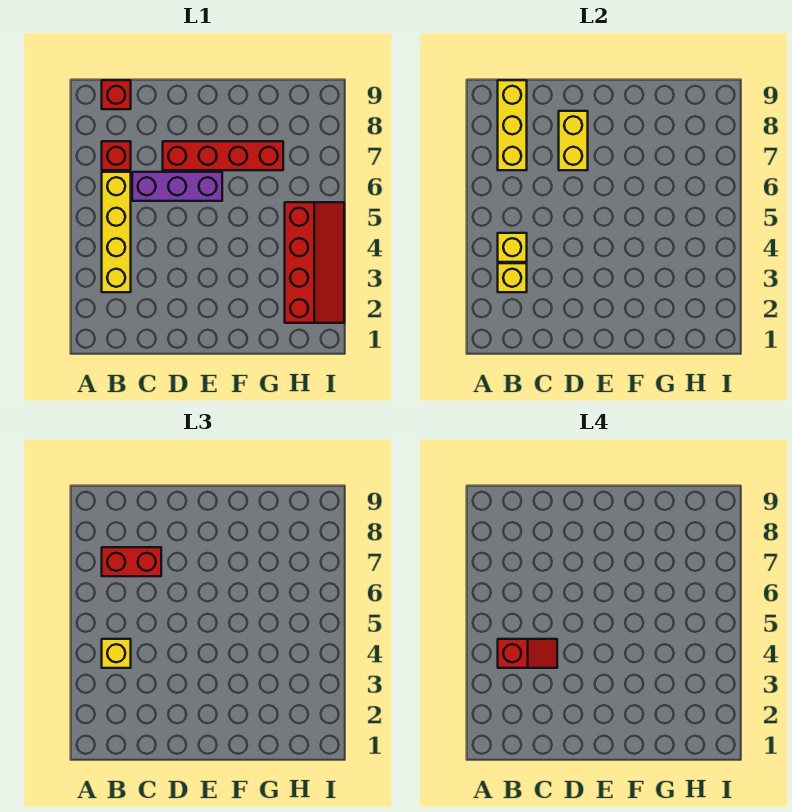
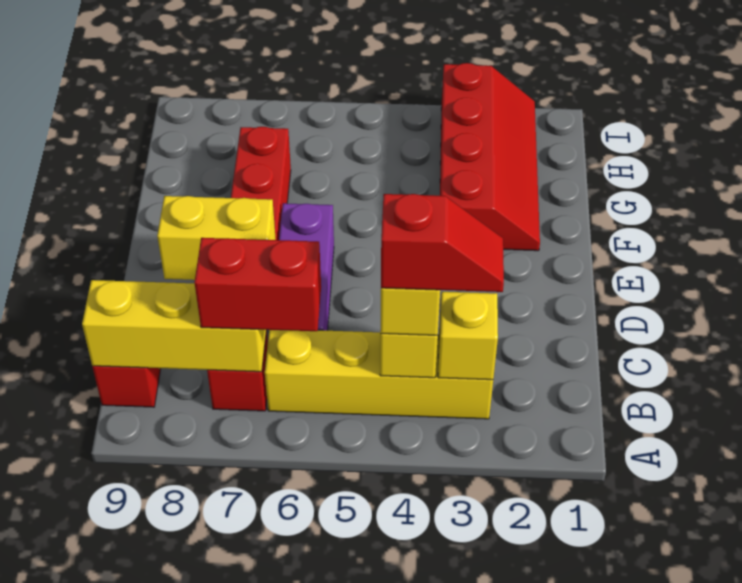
red 1x2 slope [498,639,557,668] -> red 1x2 slope turned to [381,194,504,292]
red 1x2 brick [102,547,161,576] -> red 1x2 brick turned to [194,238,321,331]
red 2x4 slope [285,202,344,323] -> red 2x4 slope turned to [440,63,540,251]

